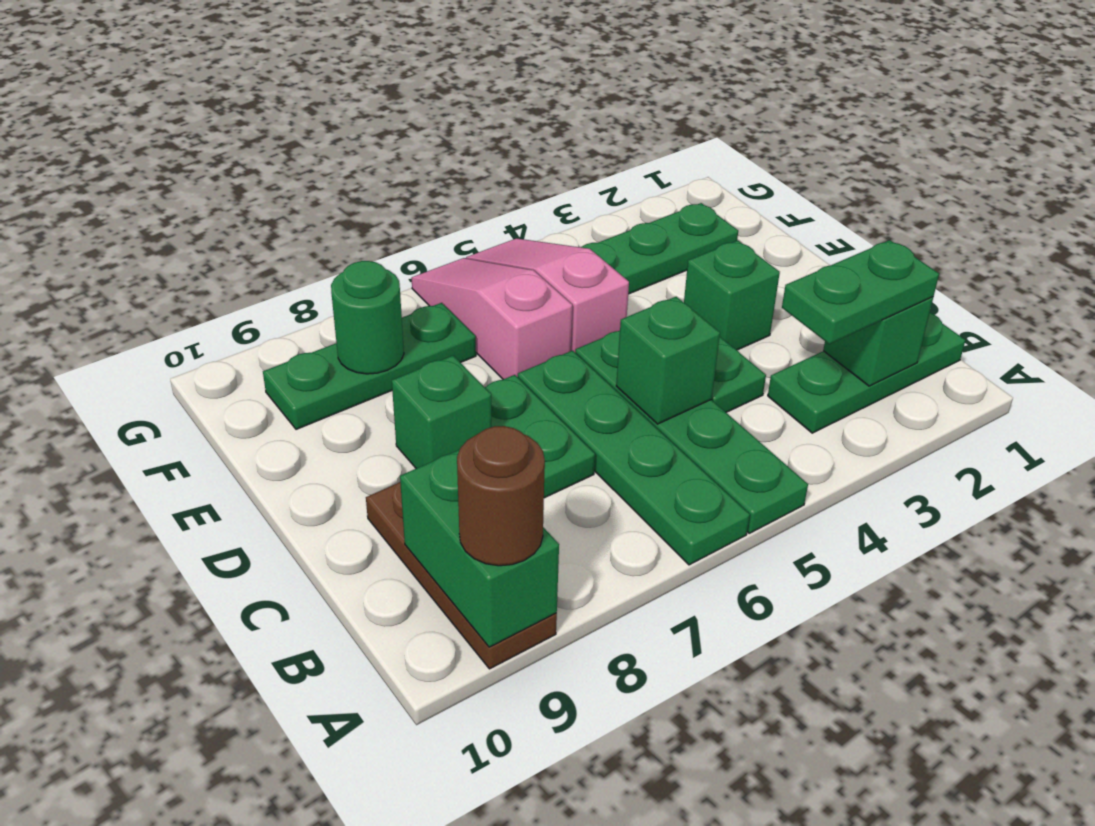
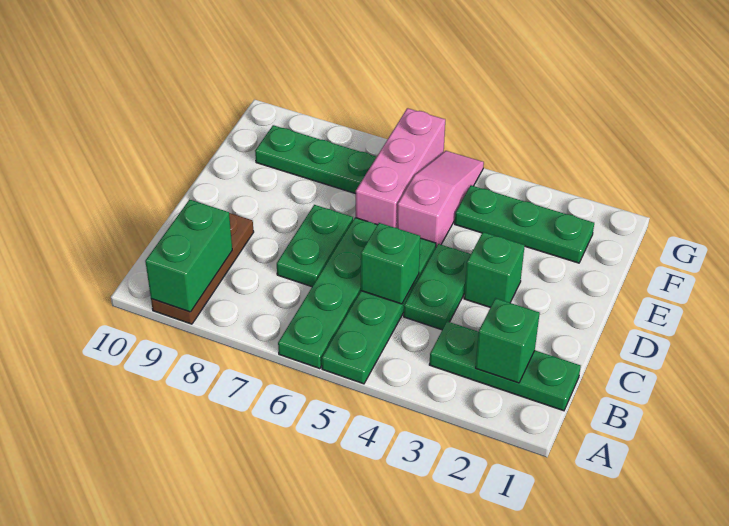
brown 1x1 round brick [457,426,545,566] -> none
green 1x2 plate [782,240,939,344] -> none
green 1x1 brick [392,356,492,468] -> none
pink 1x3 slope [412,258,572,380] -> pink 1x3 brick [356,108,445,228]
green 1x1 round brick [331,261,404,374] -> none

